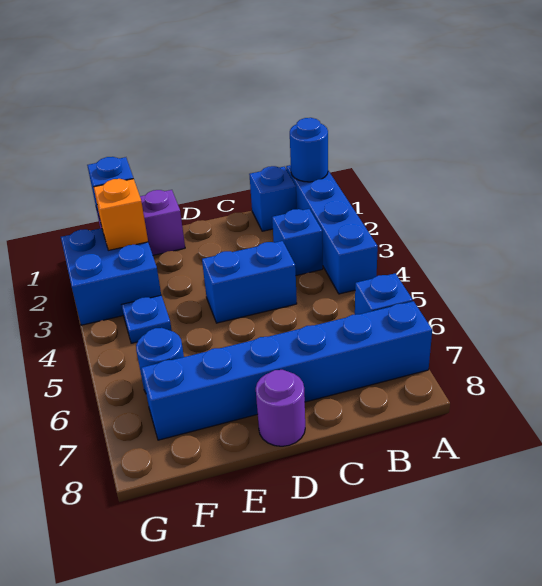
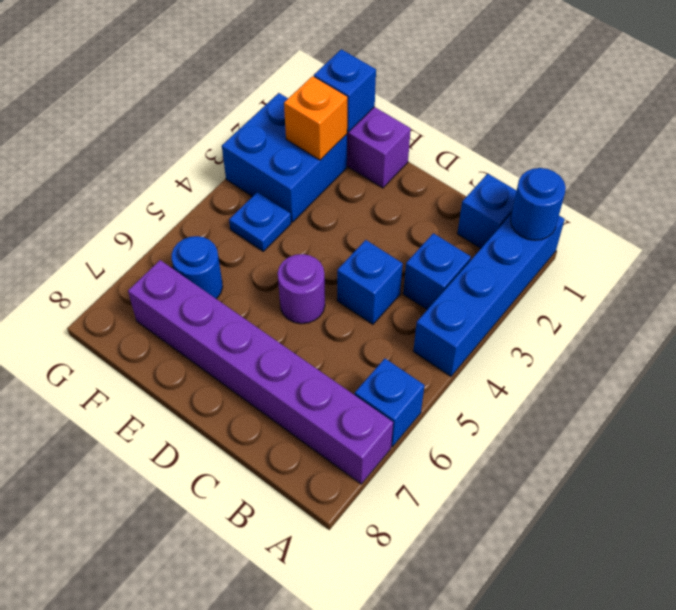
blue 1x6 brick [141,301,432,440] -> purple 1x6 brick [128,260,393,484]
blue 1x2 brick [202,241,297,323] -> blue 1x1 brick [337,240,403,324]
purple 1x1 round brick [256,370,305,446] -> purple 1x1 round brick moved to [278,254,325,324]

